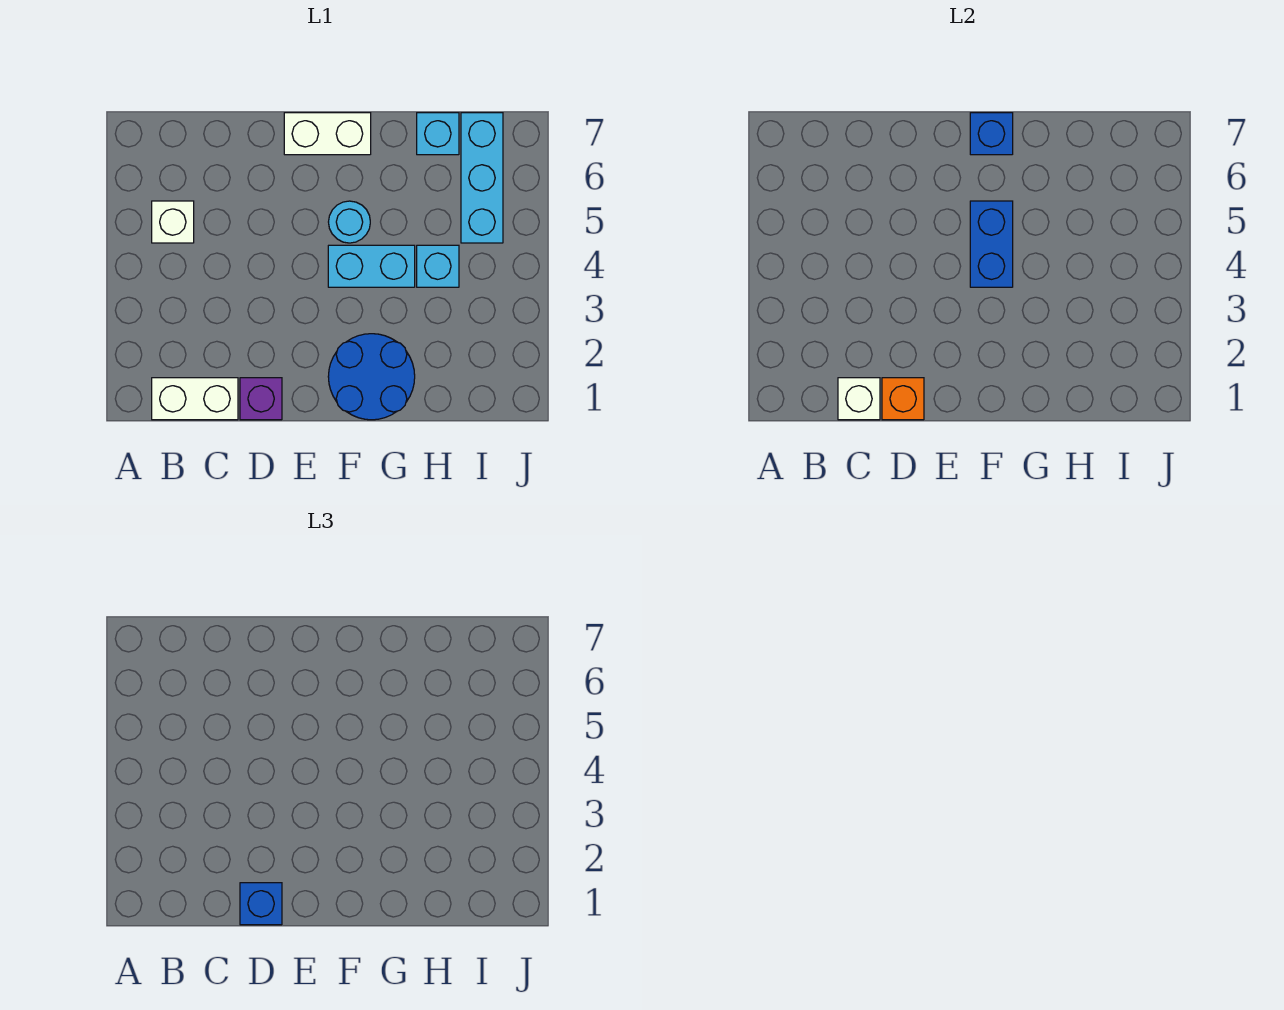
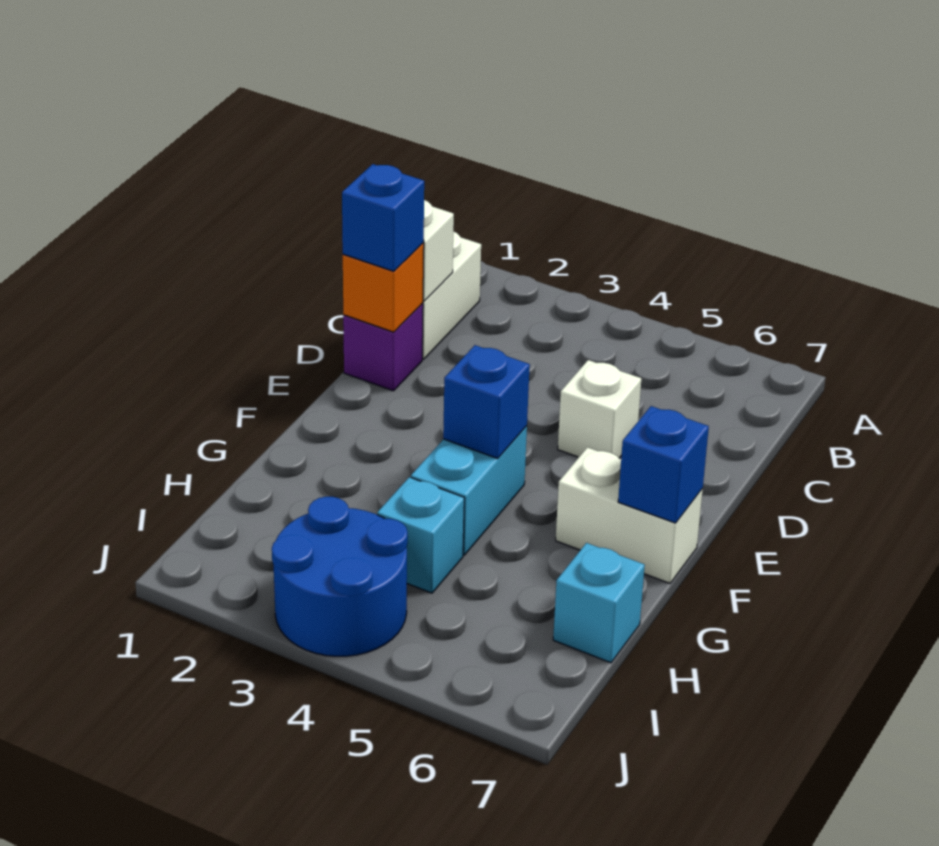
white 1x1 brick [152,201,194,243] -> white 1x1 brick moved to [558,360,641,458]
white 1x2 brick [284,113,371,155] -> white 1x2 brick turned to [556,447,703,583]
blue 2x2 round brick [328,334,415,420] -> blue 2x2 round brick moved to [272,497,408,656]
blue 1x2 brick [970,201,1013,287] -> blue 1x1 brick [443,345,530,458]
cyan 1x1 round brick [329,201,370,243] -> none
cyan 1x3 brick [461,113,503,243] -> none

